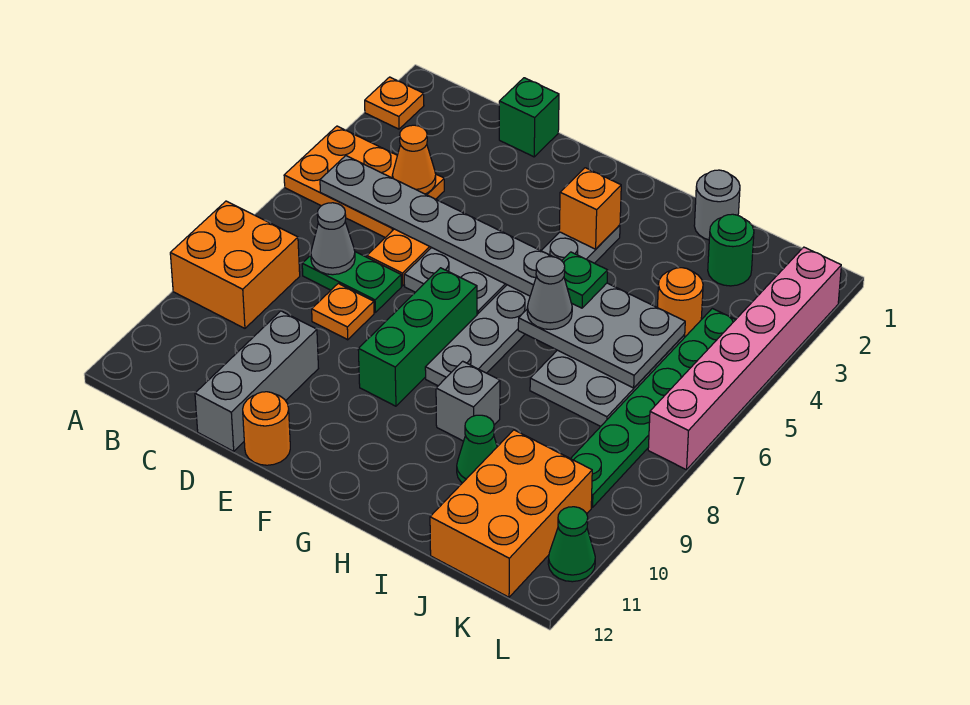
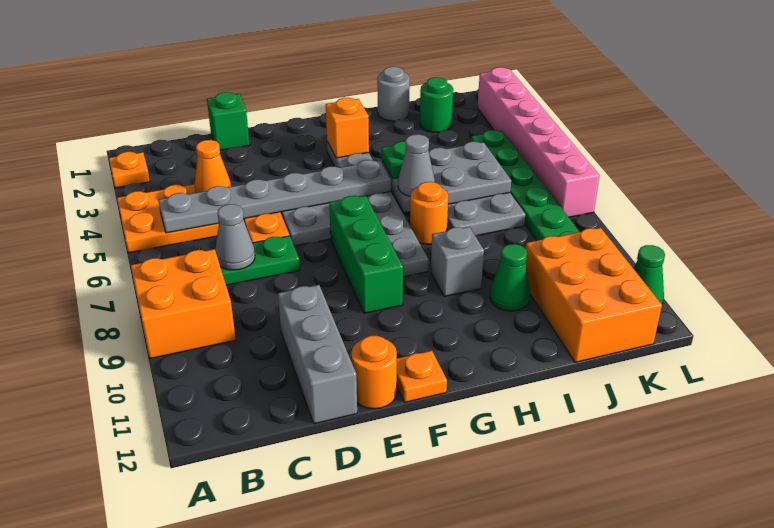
orange 1x1 plate [312,283,374,340] -> orange 1x1 plate moved to [397,351,447,402]
orange 1x1 round brick [658,268,703,337] -> orange 1x1 round brick moved to [410,182,448,244]

